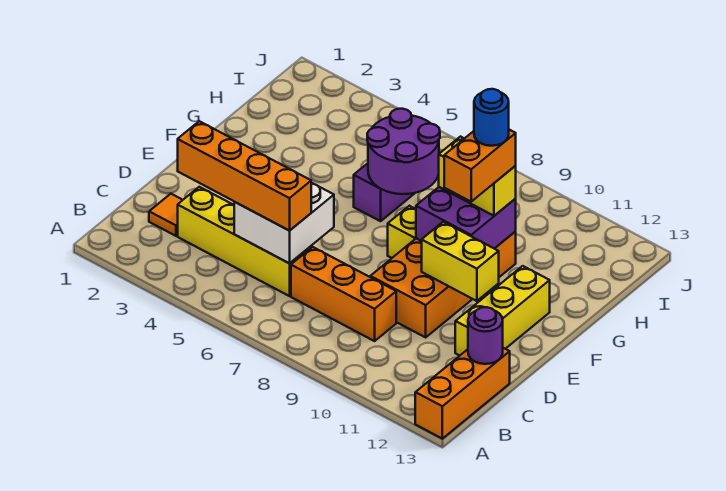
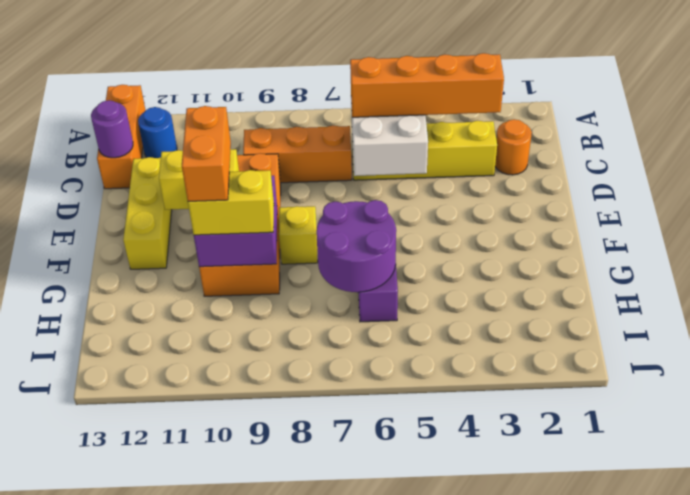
orange 1x1 tile [149,194,182,236] -> orange 1x1 round brick [495,119,532,175]
blue 1x1 round brick [474,89,509,146] -> blue 1x1 round brick moved to [138,107,177,158]

